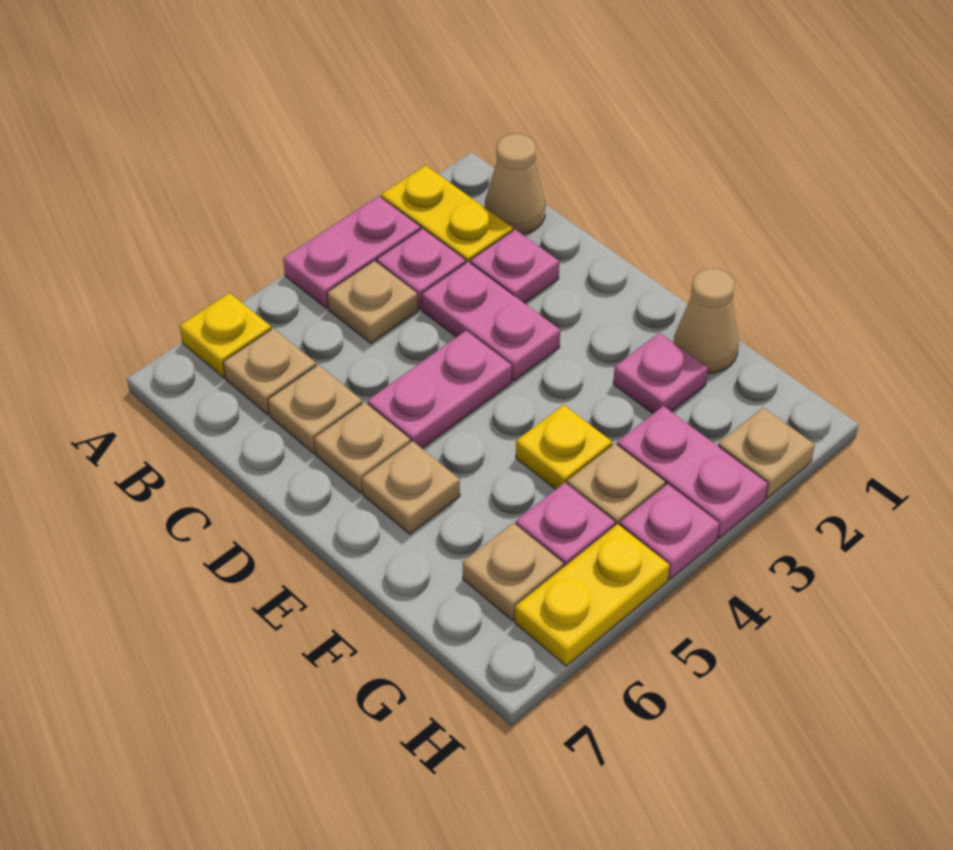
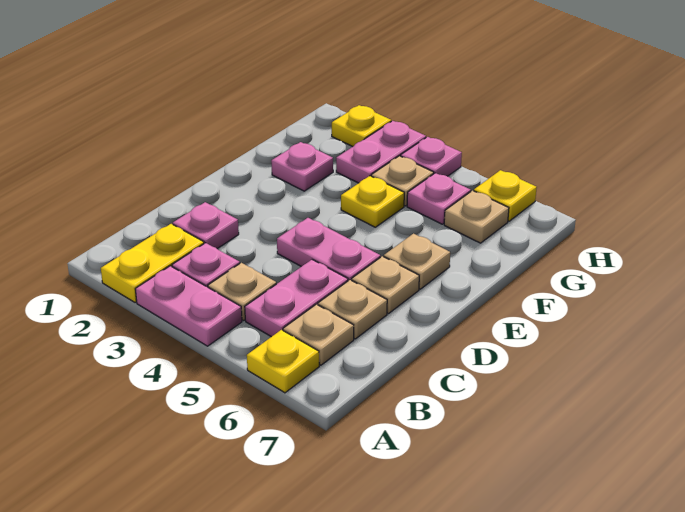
tan 1x1 cone [485,134,545,234] -> none
pink 1x2 plate [422,262,560,381] -> pink 1x2 plate moved to [245,260,348,337]
tan 1x1 cone [674,268,739,373] -> none
tan 1x1 plate [718,407,815,498] -> yellow 1x1 plate [332,105,391,147]
yellow 1x2 plate [515,524,669,666] -> yellow 1x1 plate [474,170,537,221]

